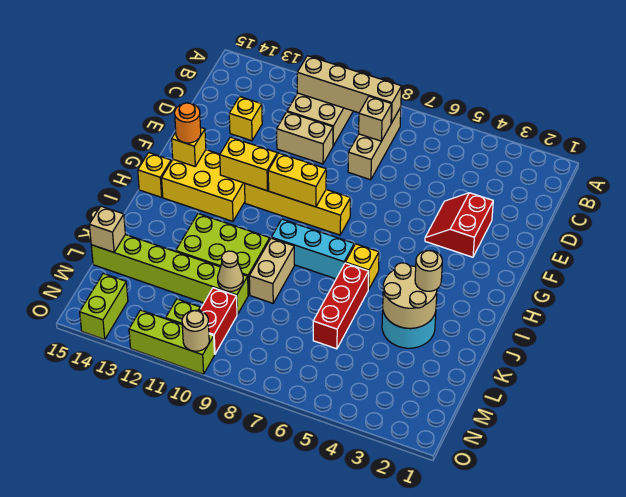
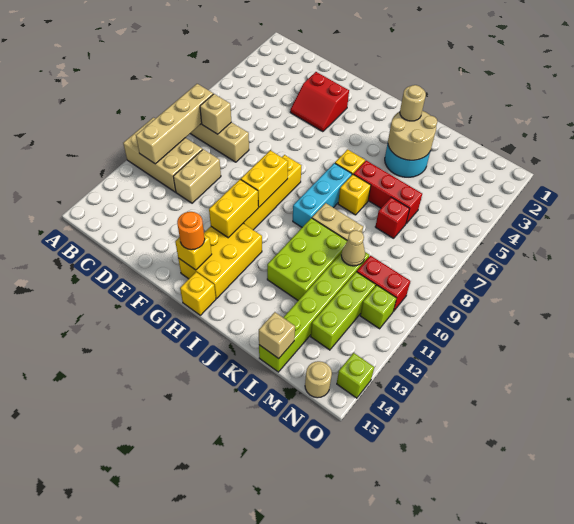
yellow 1x1 brick [229,97,262,141] -> yellow 1x1 brick moved to [338,175,371,215]
none -> red 1x1 brick [375,197,410,238]
lime 1x2 brick [80,274,128,339] -> lime 1x1 brick [337,353,374,398]
lime 1x3 brick [129,310,215,374] -> lime 1x3 brick moved to [311,272,376,350]
tan 1x1 round brick [182,310,209,351] -> tan 1x1 round brick moved to [305,361,332,398]

